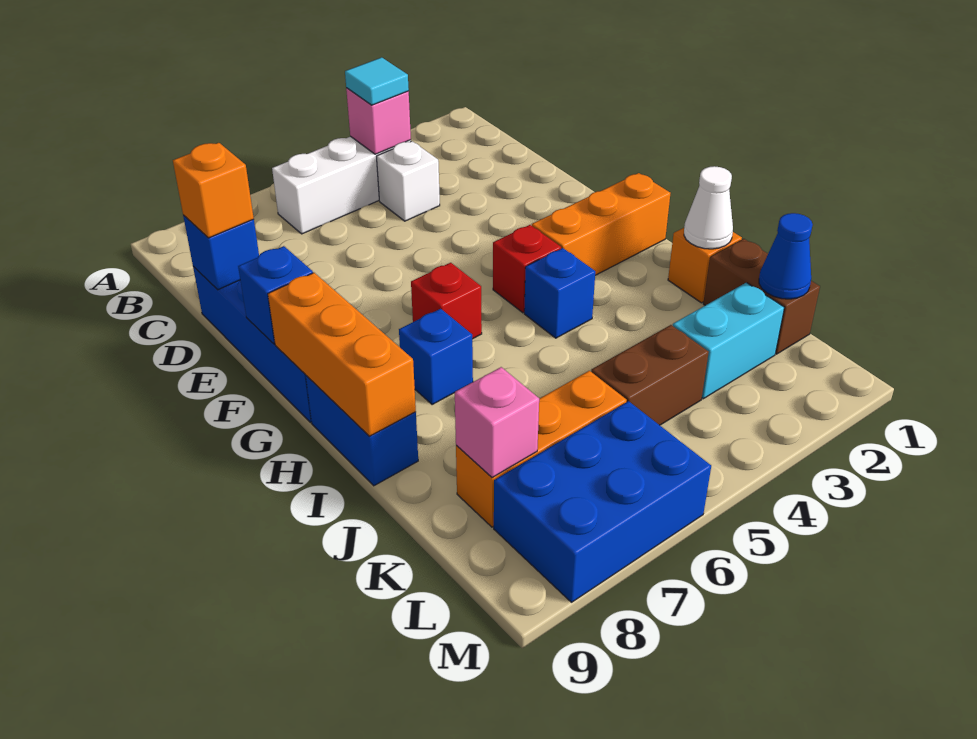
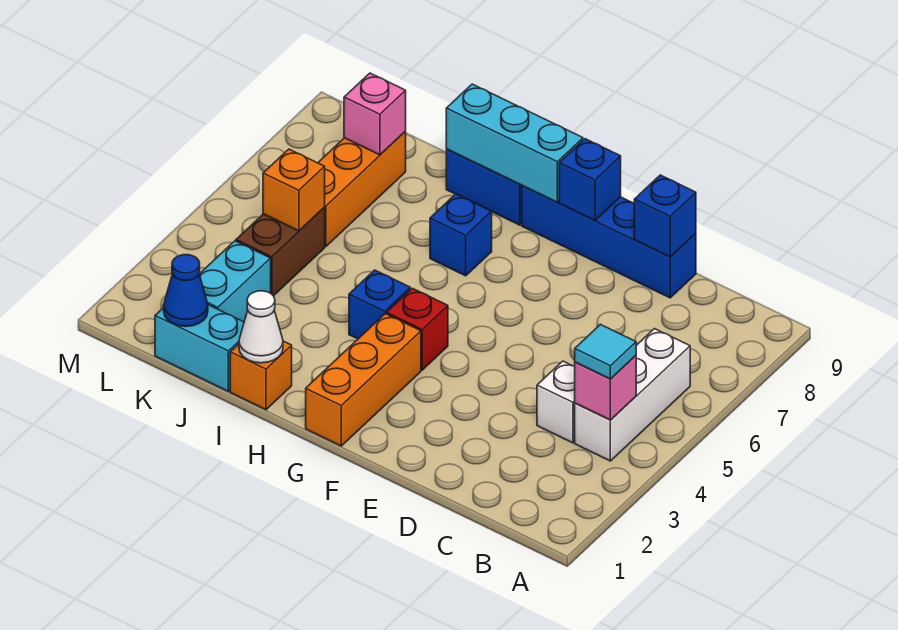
orange 1x1 brick [173,143,254,238] -> orange 1x1 brick moved to [263,149,325,231]
red 1x1 brick [411,263,482,339] -> none
orange 1x3 brick [268,273,416,436] -> cyan 1x3 brick [446,84,583,202]
brown 1x2 brick [703,239,820,354] -> cyan 1x2 brick [155,305,244,391]
blue 2x3 brick [494,401,711,602] -> none

